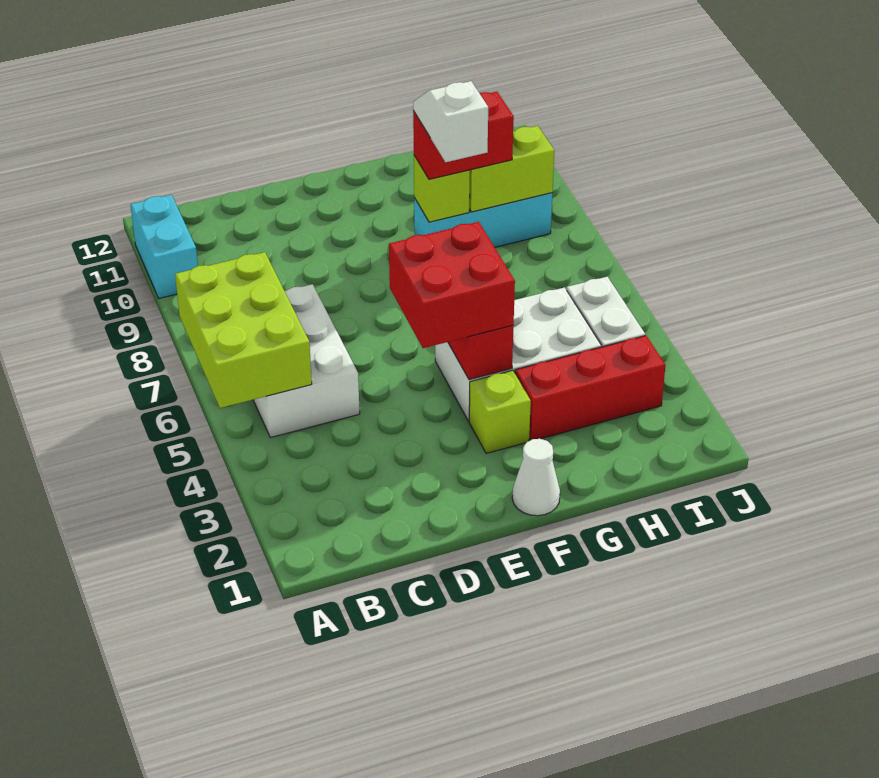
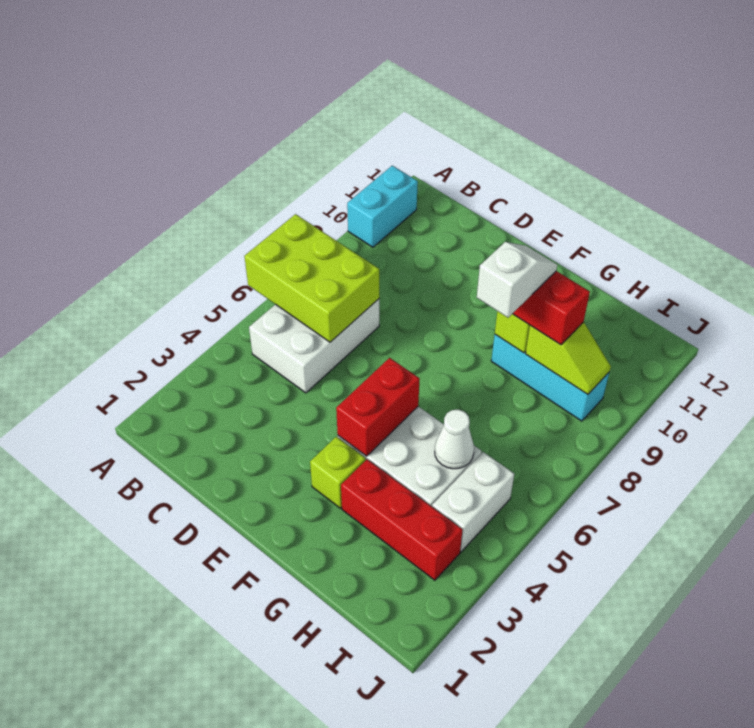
lime 2x3 brick [175,252,312,408] -> lime 2x3 brick turned to [244,214,379,342]
red 2x2 brick [389,222,515,348] -> none
white 1x1 cone [512,439,560,516] -> white 1x1 cone moved to [435,410,474,469]
lime 1x2 brick [469,126,554,212] -> lime 1x2 slope [526,322,611,394]

